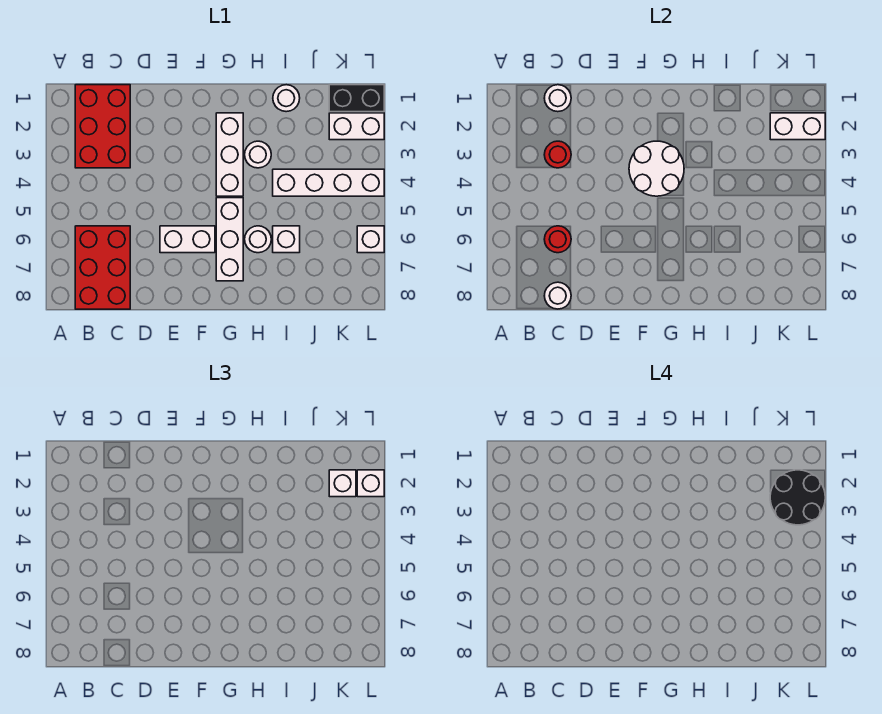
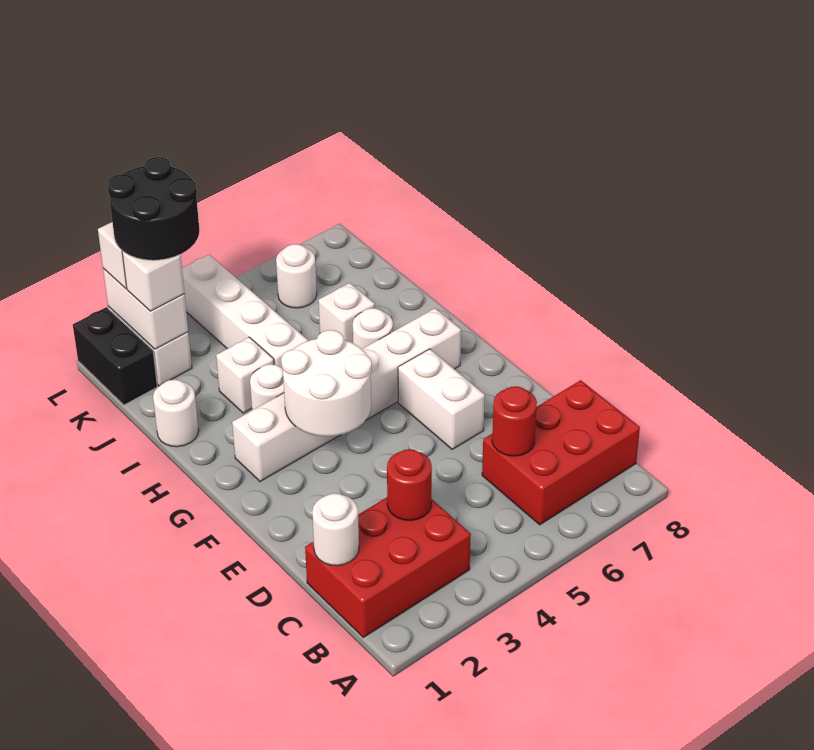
white 1x1 round brick [544,282,571,309] -> white 1x1 round brick moved to [276,244,317,308]
white 1x1 brick [357,226,384,253] -> white 1x1 brick moved to [216,337,274,413]

